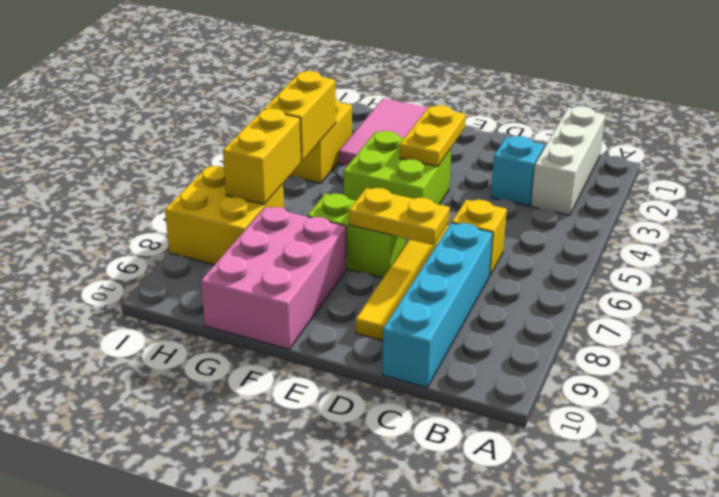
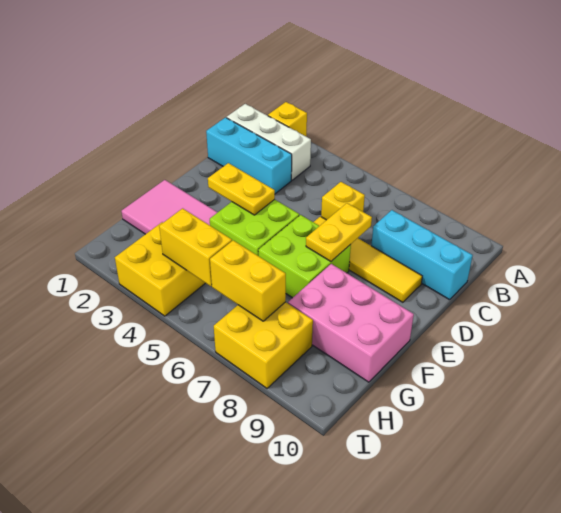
none -> yellow 1x1 brick [268,102,307,136]
cyan 1x1 brick [491,136,544,206] -> cyan 1x3 brick [206,118,292,194]
cyan 1x4 brick [382,223,493,388] -> cyan 1x3 brick [371,210,473,300]
lime 1x2 brick [307,194,405,278] -> lime 2x2 brick [258,215,351,298]

